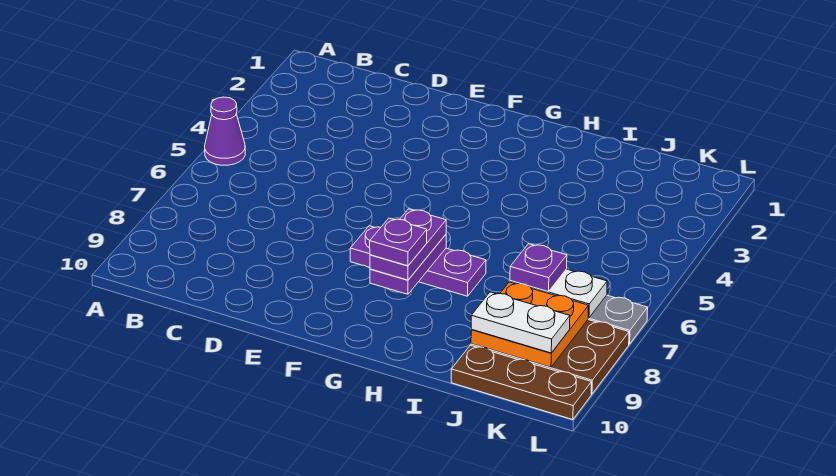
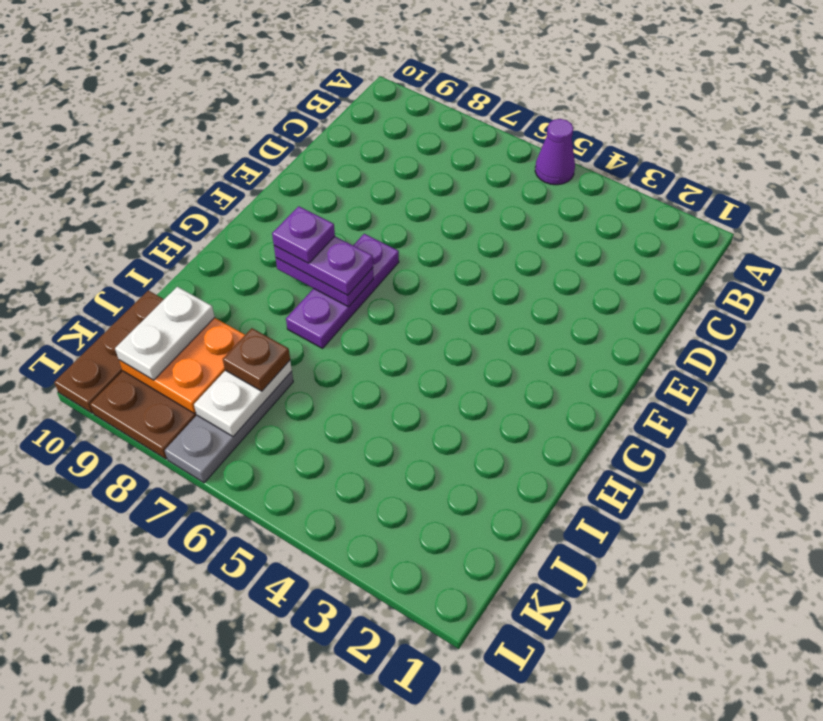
purple 1x1 plate [510,244,567,292] -> brown 1x1 plate [223,328,290,391]

